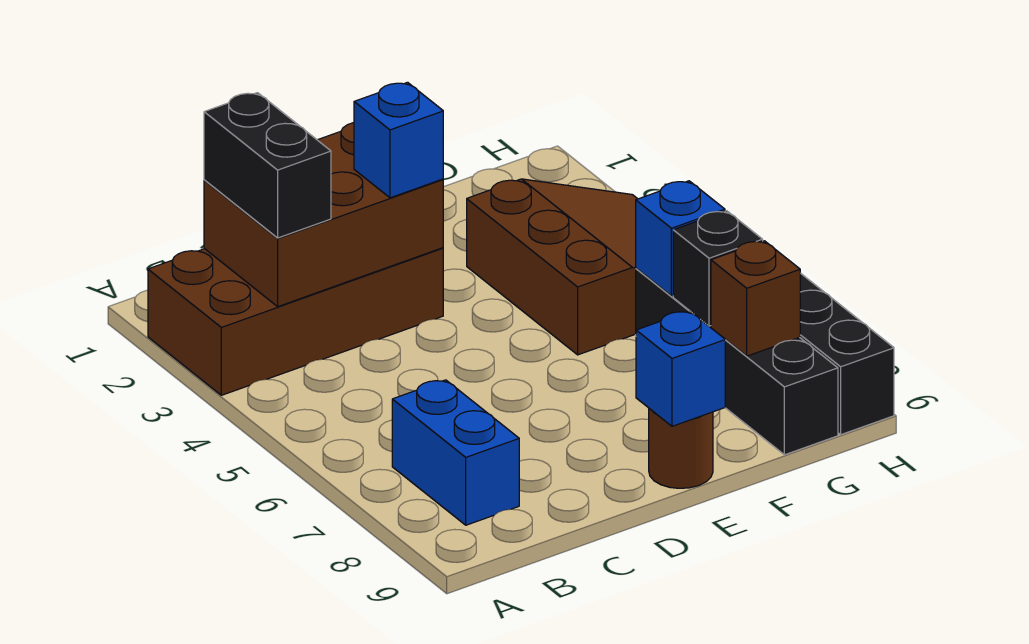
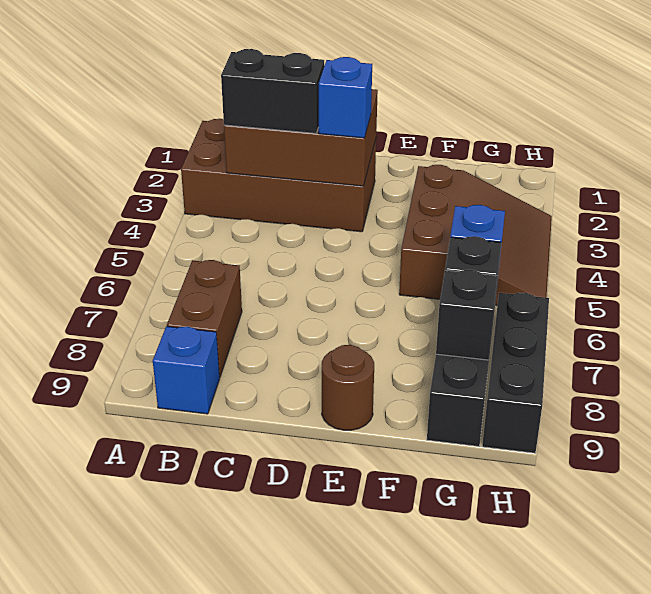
black 1x2 brick [204,93,331,238] -> black 1x2 brick turned to [221,49,324,133]
blue 1x2 brick [392,380,519,525] -> brown 1x2 brick [167,260,242,377]
blue 1x1 brick [636,311,725,426] -> blue 1x1 brick moved to [153,326,220,414]
brown 1x1 brick [711,241,800,356] -> black 1x1 brick [436,270,498,360]

